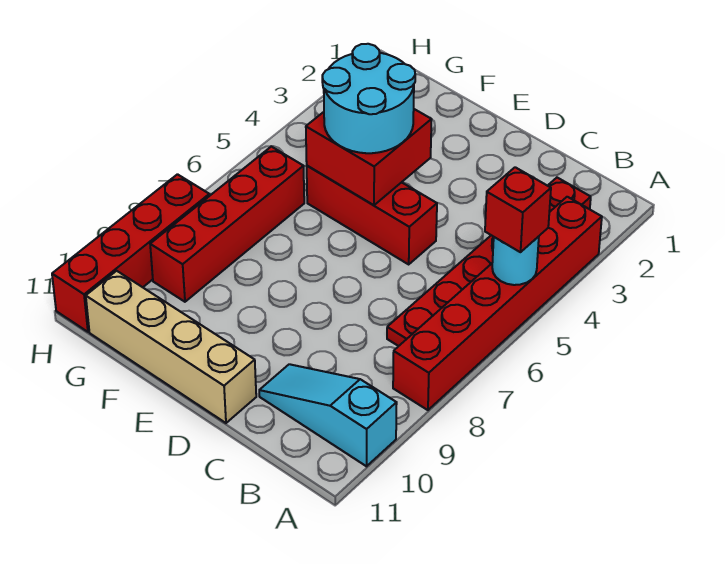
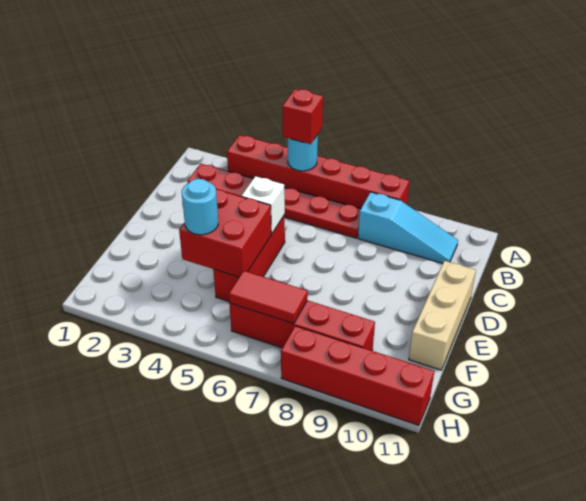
cyan 1x3 slope [259,364,397,466] -> cyan 1x3 slope turned to [358,192,458,263]
none -> white 1x1 brick [242,176,285,234]
tan 1x4 brick [86,271,256,423] -> tan 1x3 brick [409,261,476,370]
cyan 2x2 round brick [322,44,415,153] -> cyan 1x1 round brick [182,179,218,235]
none -> red 1x2 tile [229,271,308,324]

